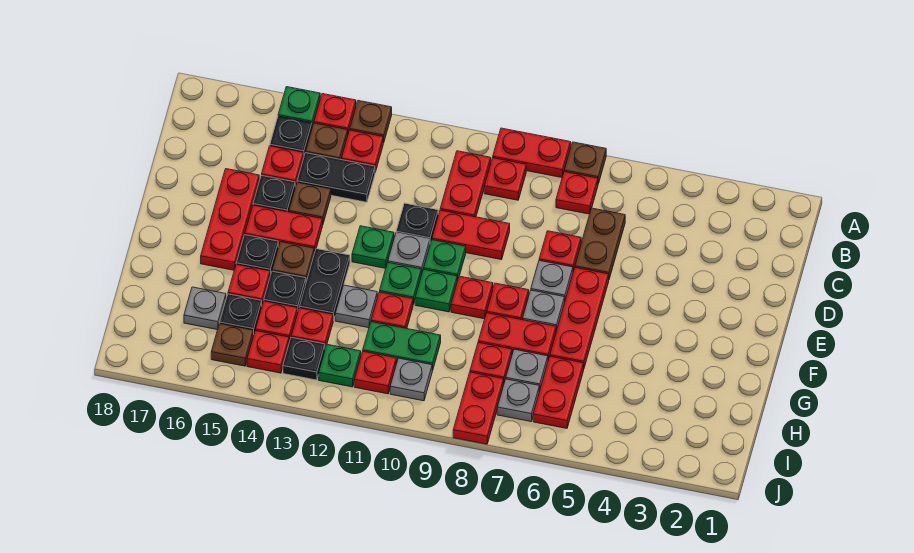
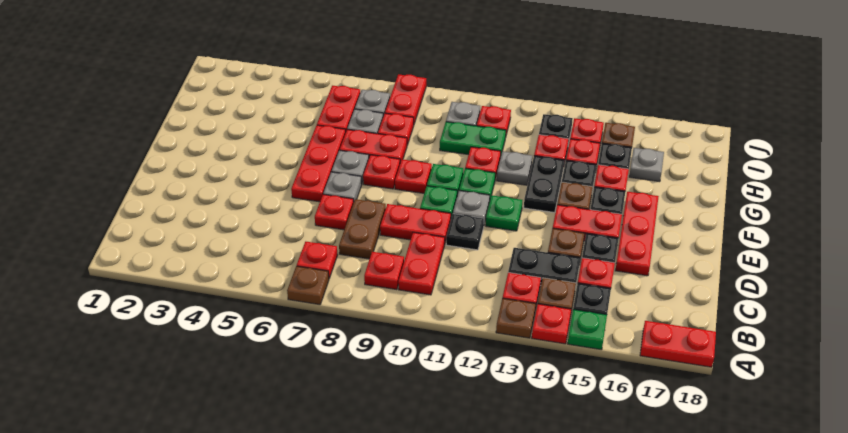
red 1x2 plate [493,128,571,178] -> red 1x2 plate moved to [640,321,716,367]
brown 1x2 plate [575,208,625,279] -> brown 1x2 plate moved to [339,199,386,259]
green 1x1 plate [319,344,361,387] -> none

